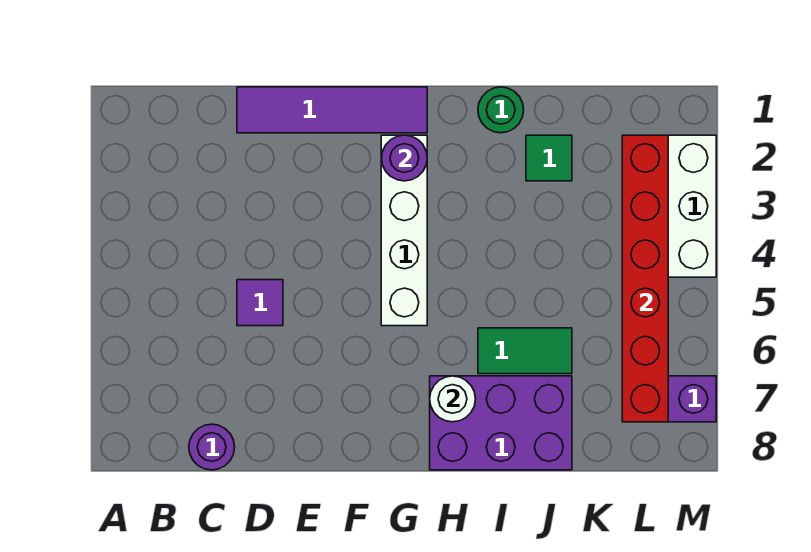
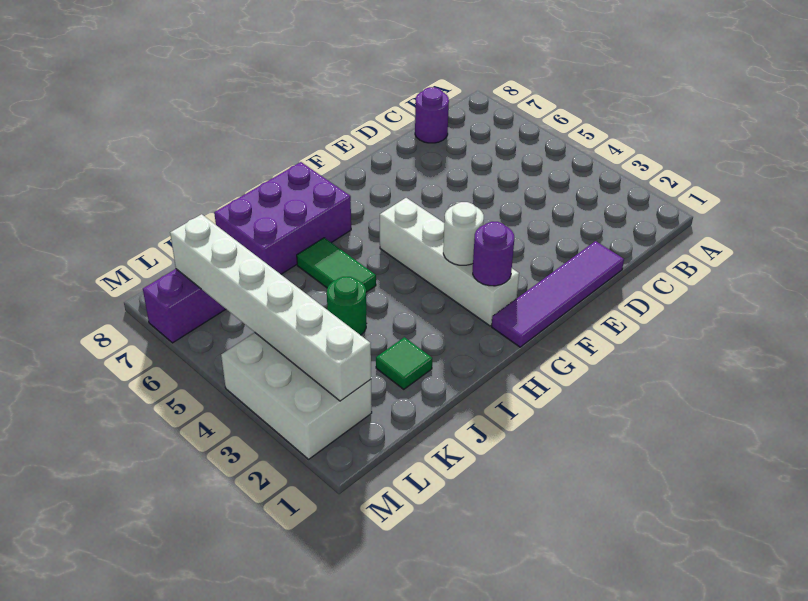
purple 1x1 tile [237,280,283,326] -> none
white 1x1 round brick [430,376,475,422] -> white 1x1 round brick moved to [443,202,484,265]
green 1x1 round brick [478,87,524,133] -> green 1x1 round brick moved to [327,277,366,335]
green 1x2 tile [478,328,572,374] -> green 1x2 tile turned to [297,238,376,292]
red 1x6 brick [622,135,668,422] -> white 1x6 brick [170,214,371,401]

